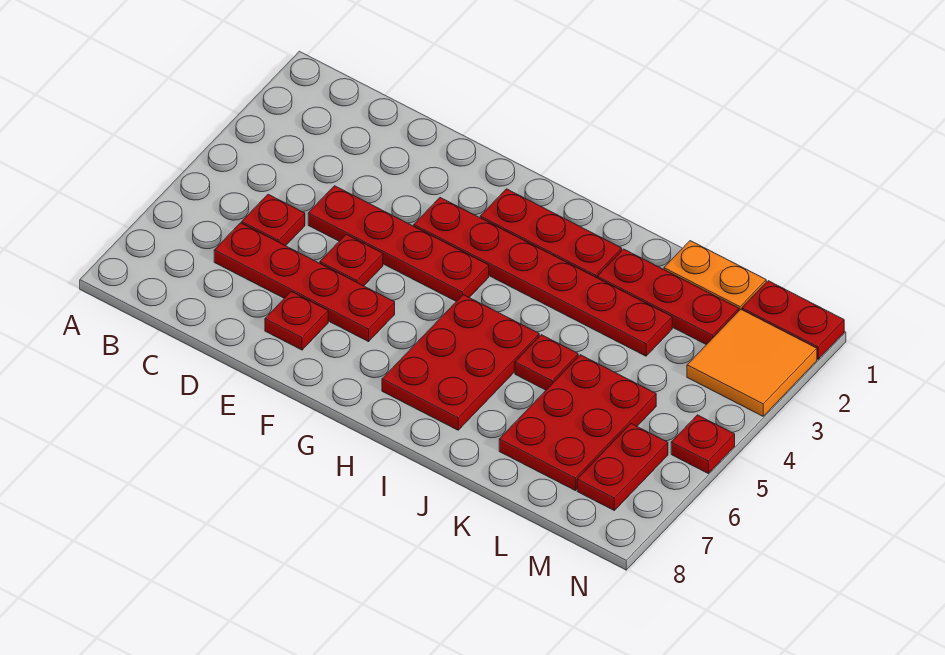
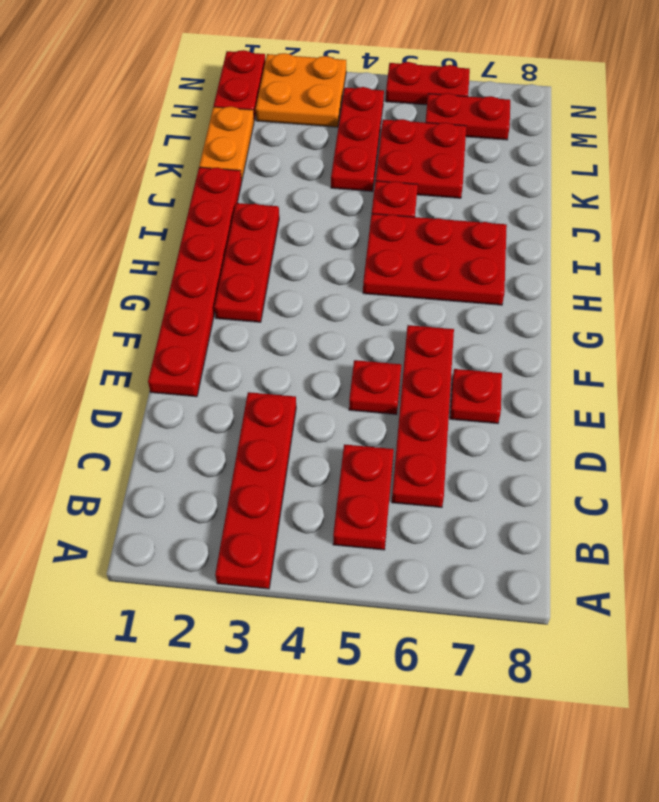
red 1x1 plate [242,194,305,246] -> red 1x2 plate [333,444,394,550]
red 1x4 plate [308,186,489,301] -> red 1x4 plate moved to [215,392,296,589]
red 1x6 plate [414,198,672,356] -> red 1x6 plate moved to [148,167,242,397]
red 1x3 plate [597,249,739,345] -> red 1x3 plate moved to [331,87,384,191]
red 2x3 plate [499,355,656,490] -> red 2x2 plate [375,119,466,198]
orange 2x2 tile [687,309,817,416] -> orange 2x2 plate [256,53,346,127]
red 1x1 plate [671,415,735,473] -> red 1x2 plate [386,62,470,105]

